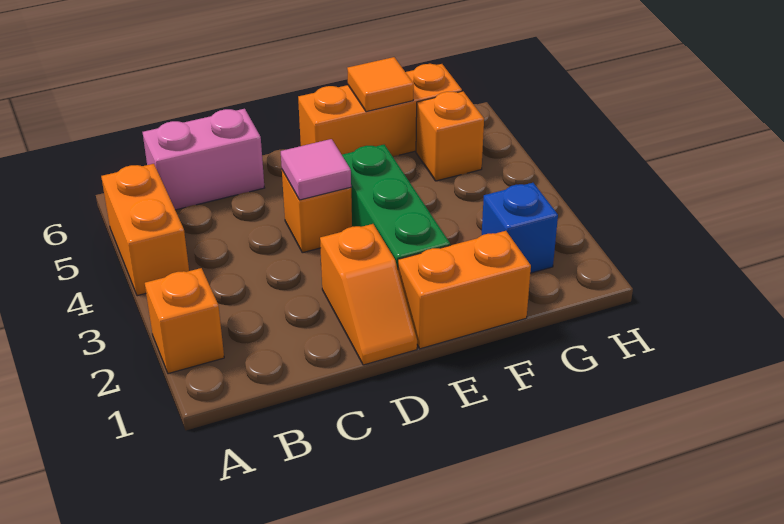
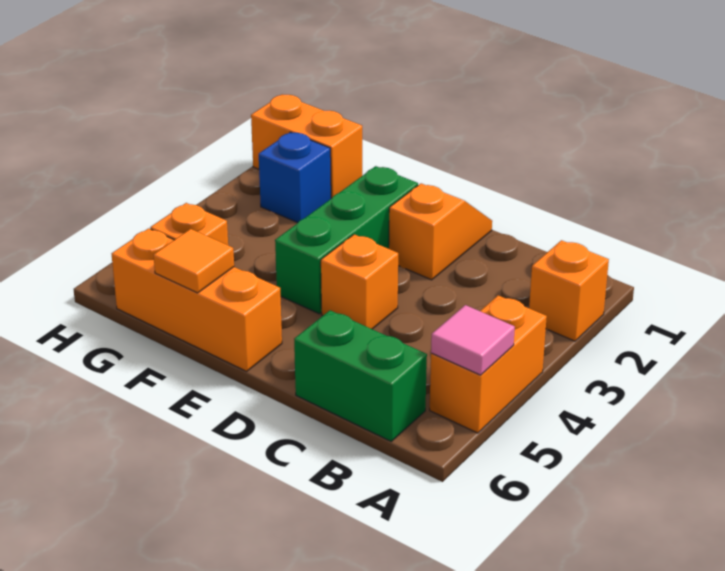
pink 1x2 brick [143,109,264,210] -> green 1x2 brick [294,310,427,441]
pink 1x1 tile [281,139,351,200] -> pink 1x1 tile moved to [431,305,515,375]
orange 1x2 brick [398,231,531,349] -> orange 1x2 brick moved to [251,95,362,198]

